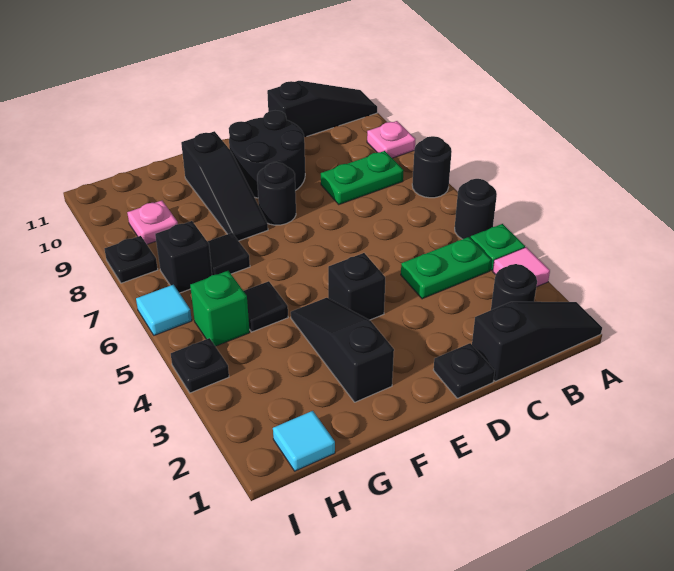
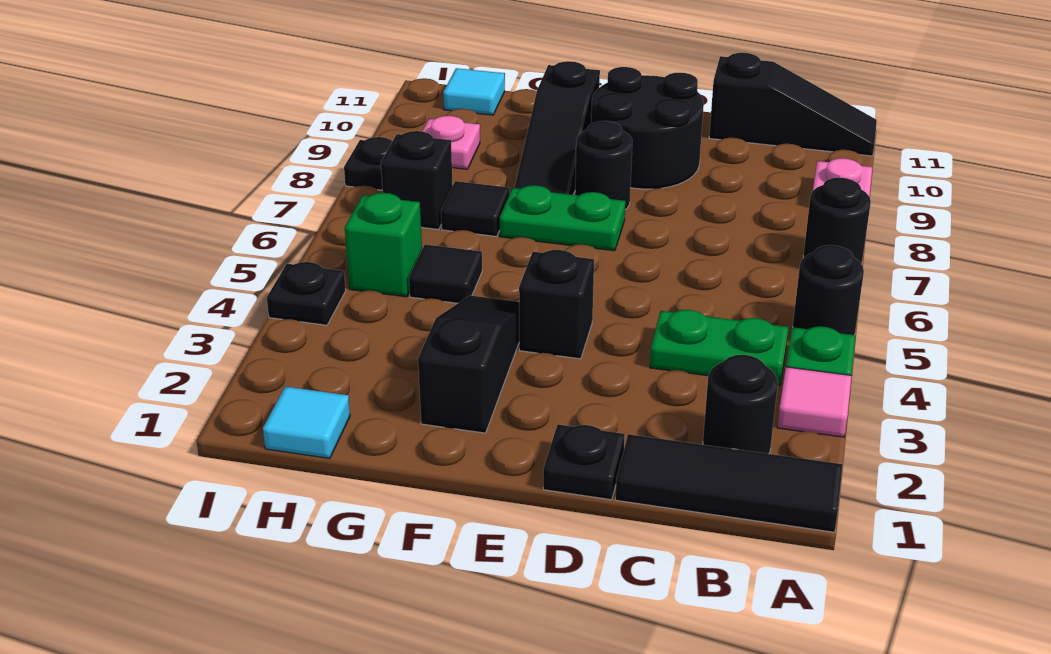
black 1x3 slope [472,302,602,381] -> black 1x3 tile [615,434,843,532]
green 1x2 plate [321,151,404,204] -> green 1x2 plate moved to [500,185,625,251]
cyan 1x1 tile [136,285,192,335] -> cyan 1x1 tile moved to [443,68,505,115]

